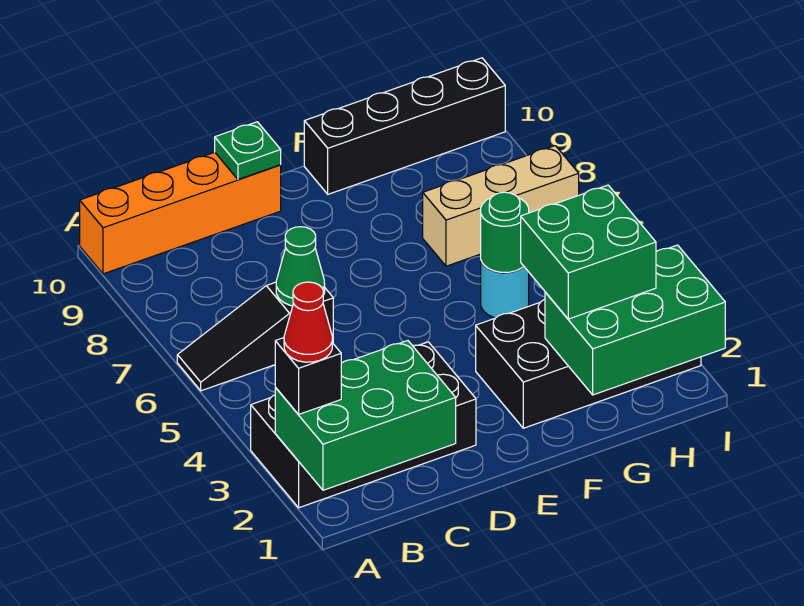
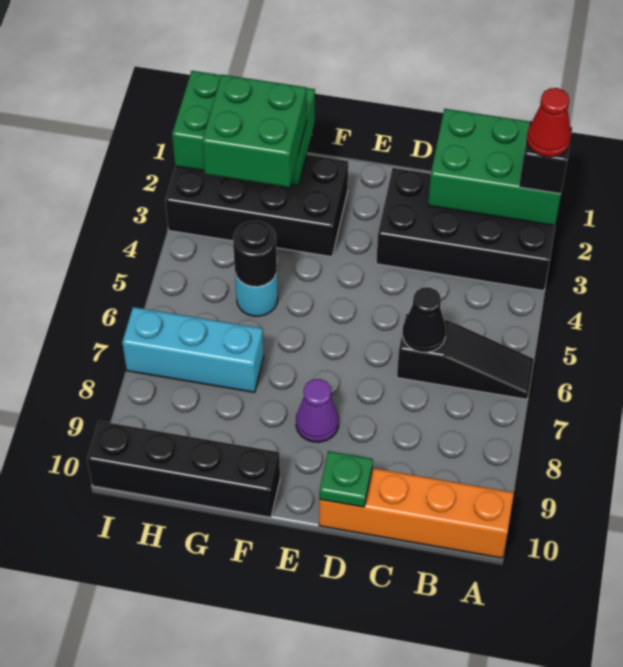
green 1x1 cone [276,227,325,306] -> black 1x1 cone [403,287,446,352]
none -> purple 1x1 cone [296,379,339,442]
green 1x1 round brick [481,192,529,272] -> black 1x1 round brick [233,221,277,287]
tan 1x3 brick [423,146,579,266] -> cyan 1x3 brick [122,307,264,392]

